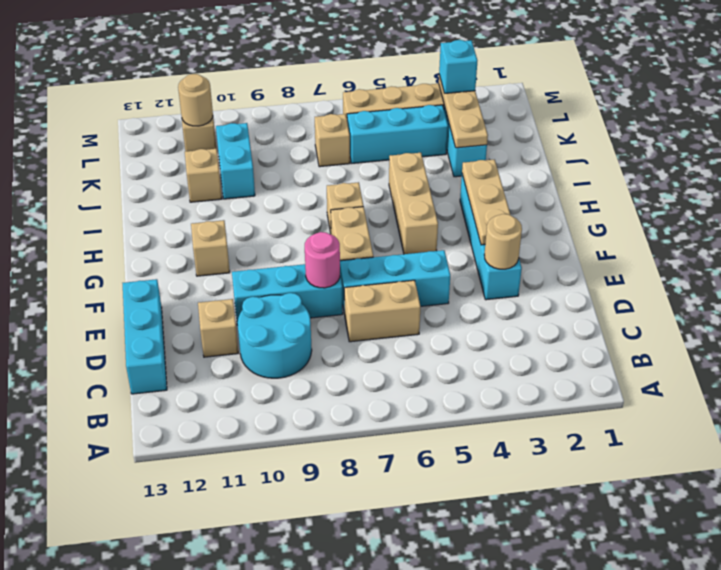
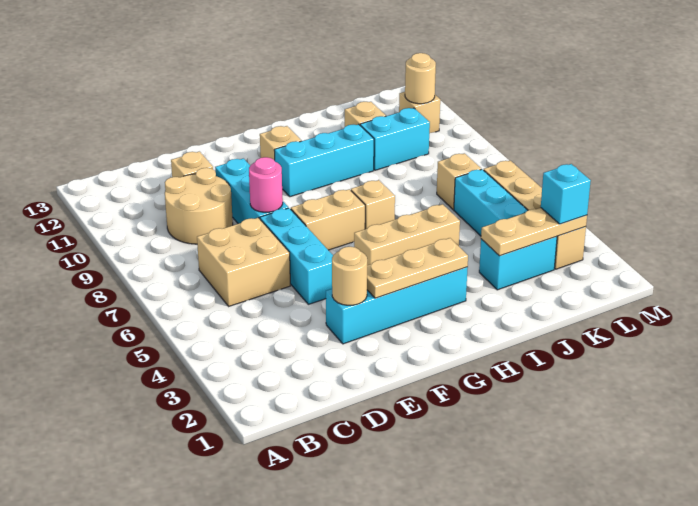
cyan 2x2 round brick [238,293,312,378] -> tan 2x2 round brick [165,168,233,244]
cyan 1x3 brick [123,279,167,394] -> cyan 1x3 brick moved to [274,124,374,197]
tan 1x2 brick [344,280,421,342] -> tan 2x2 brick [197,218,290,306]

